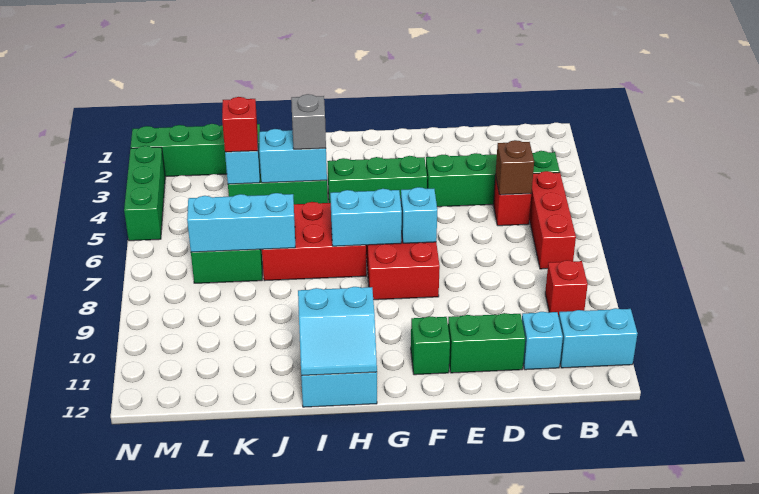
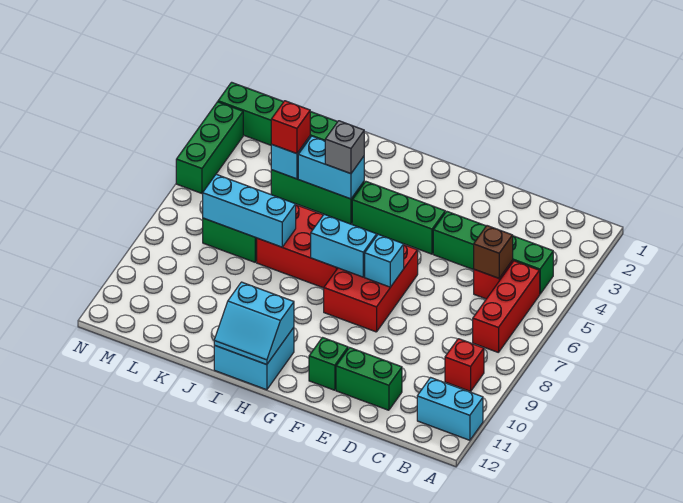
cyan 1x1 brick [522,312,563,370] -> none

